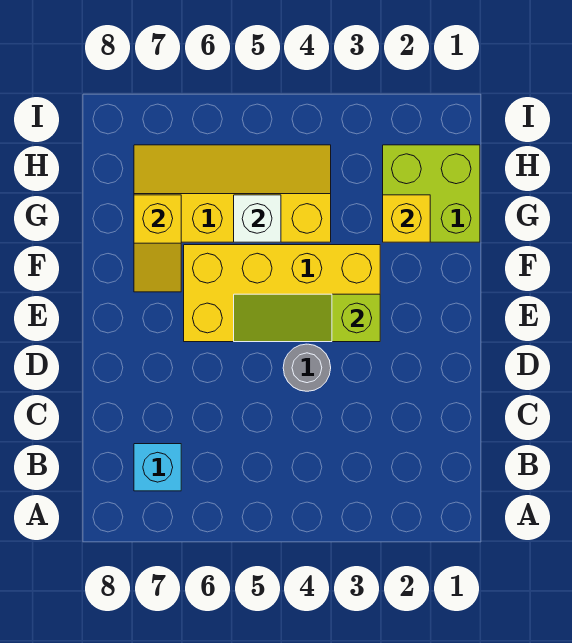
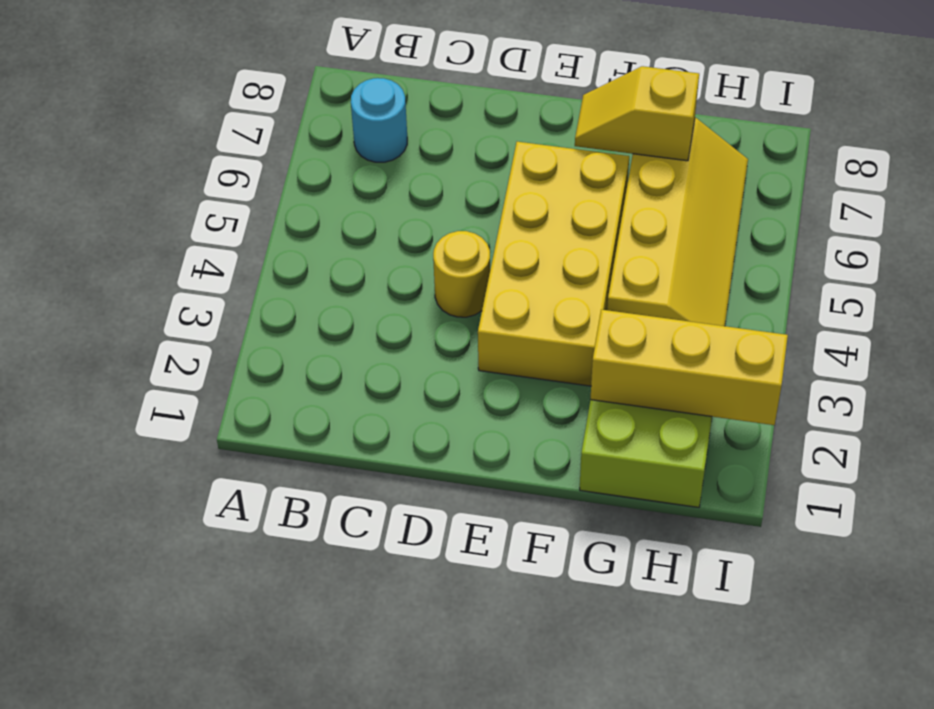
cyan 1x1 brick [134,444,181,491] -> cyan 1x1 round brick [351,78,407,162]
grey 1x1 round brick [283,344,331,391] -> yellow 1x1 round brick [433,231,490,317]
lime 1x3 slope [234,294,380,342] -> none
yellow 1x1 brick [383,195,430,242] -> yellow 1x3 brick [590,310,788,425]
white 1x1 brick [234,195,281,242] -> none

